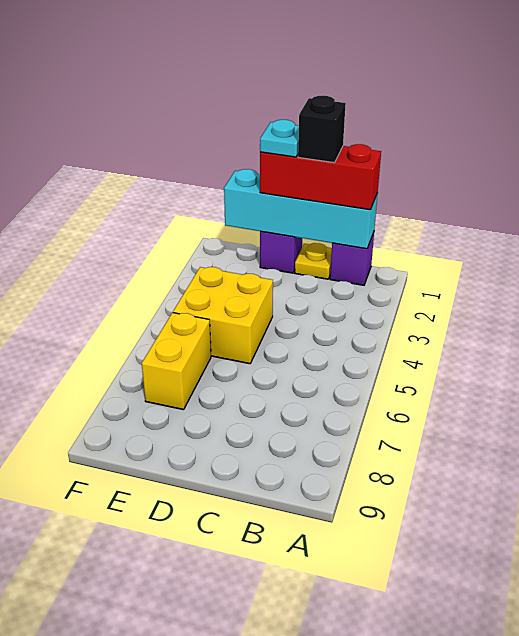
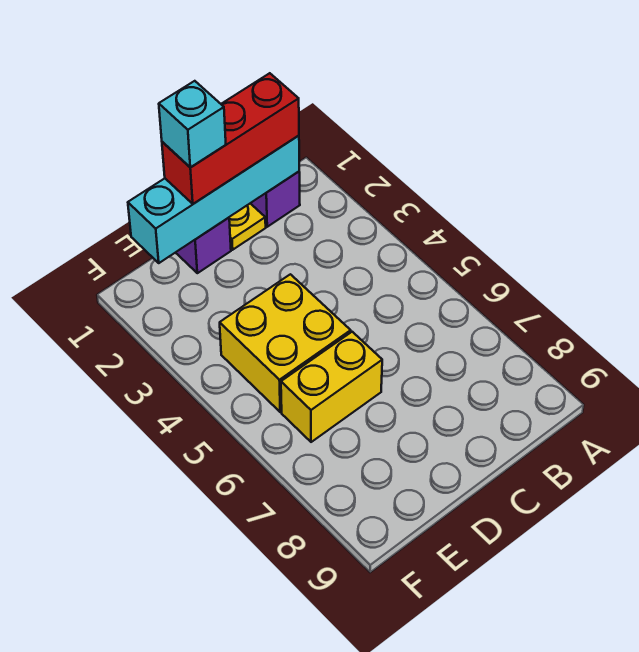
black 1x1 brick [298,96,346,163] -> none
cyan 1x1 plate [260,120,299,157] -> cyan 1x1 brick [159,81,226,168]
yellow 1x2 brick [142,313,211,410] -> yellow 1x2 brick turned to [281,332,382,442]

